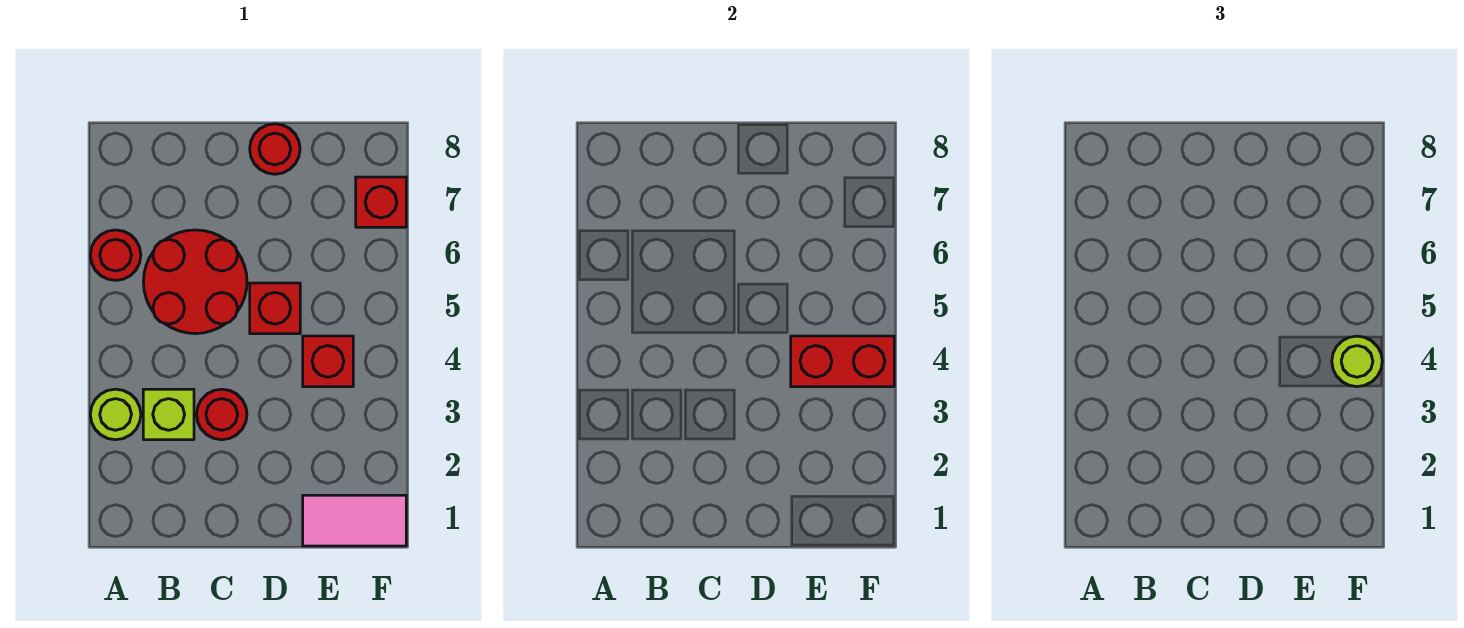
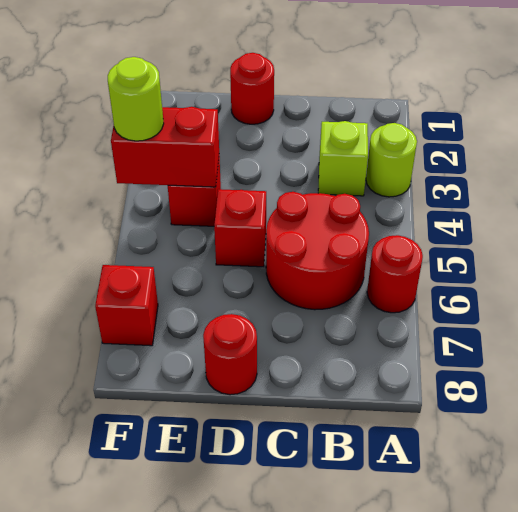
red 1x1 round brick [197,389,247,440] -> red 1x1 round brick moved to [230,53,274,124]
pink 1x2 tile [303,495,406,546] -> none

